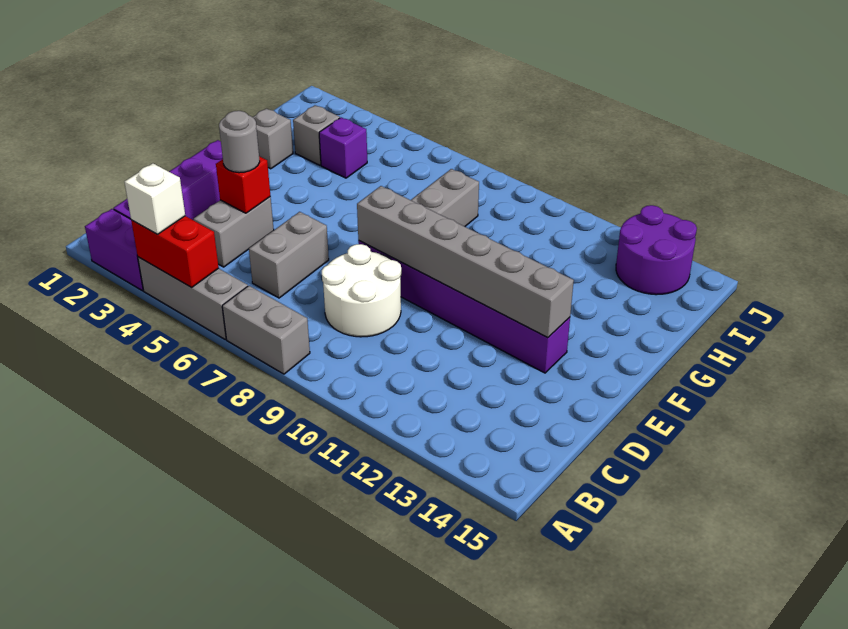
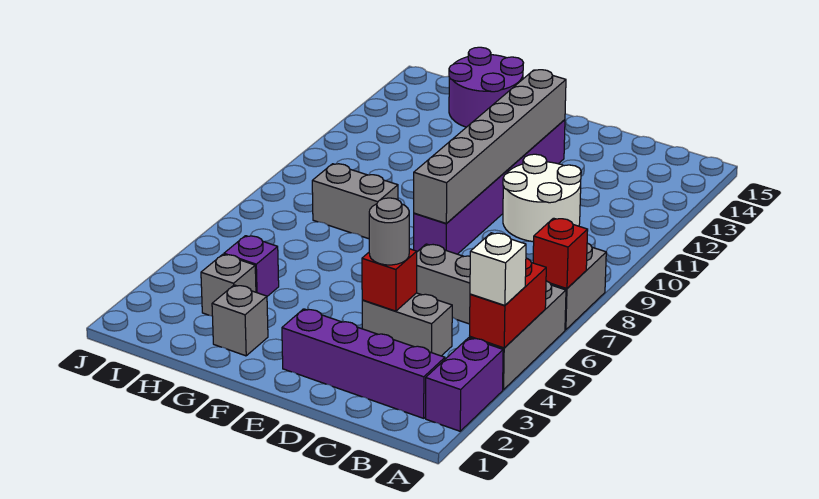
none -> red 1x1 brick [533,218,588,288]
white 2x2 round brick [322,244,401,337] -> white 2x2 round brick moved to [503,154,581,242]
purple 2x2 round brick [616,205,697,295] -> purple 2x2 round brick moved to [449,47,523,127]

